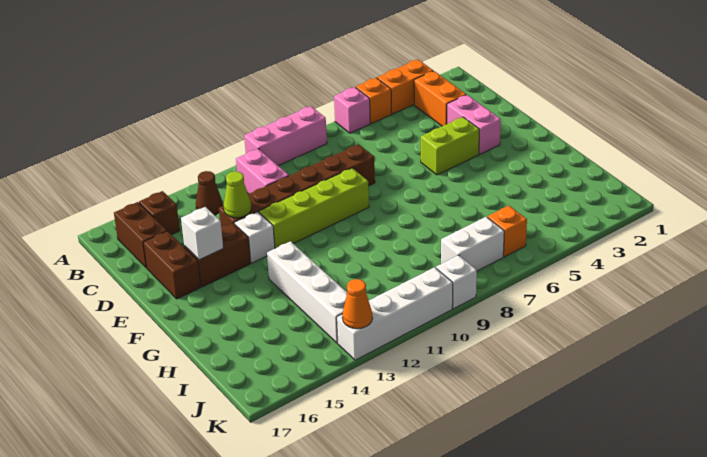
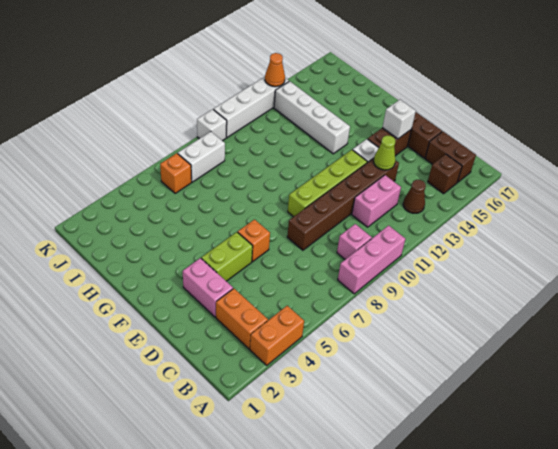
orange 1x1 brick [356,78,392,124] -> orange 1x1 brick moved to [238,220,270,262]
pink 1x1 brick [334,87,370,133] -> pink 1x1 brick moved to [337,224,372,259]
pink 1x2 brick [236,149,289,194] -> pink 1x2 brick turned to [352,175,401,227]

